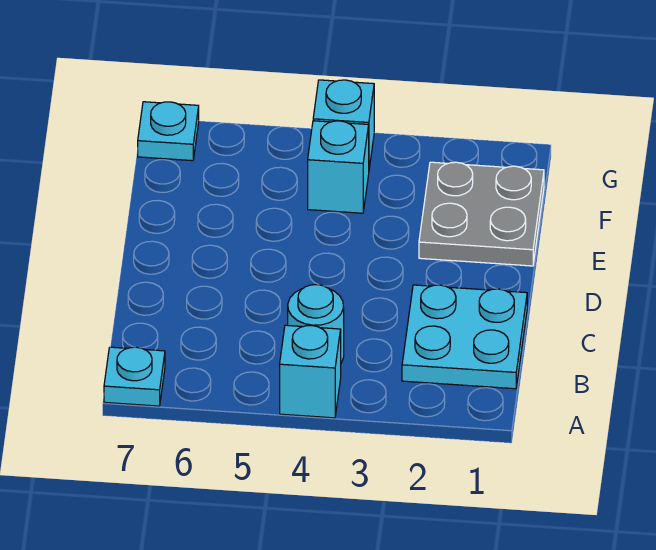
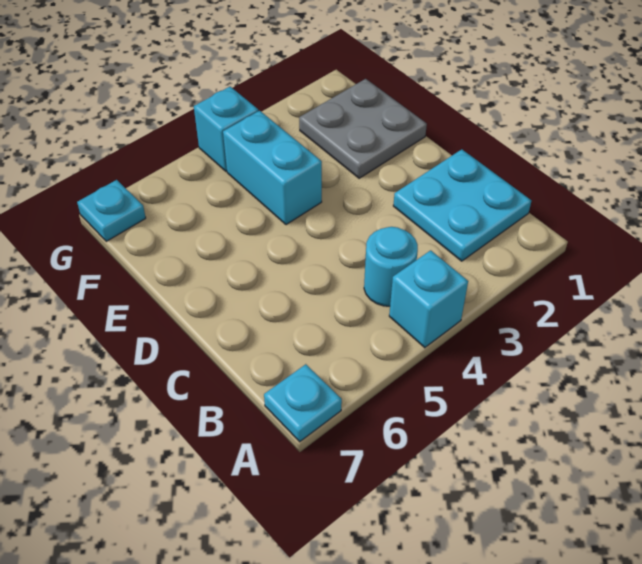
cyan 1x1 brick [308,121,369,213] -> cyan 1x2 brick [223,111,322,225]

